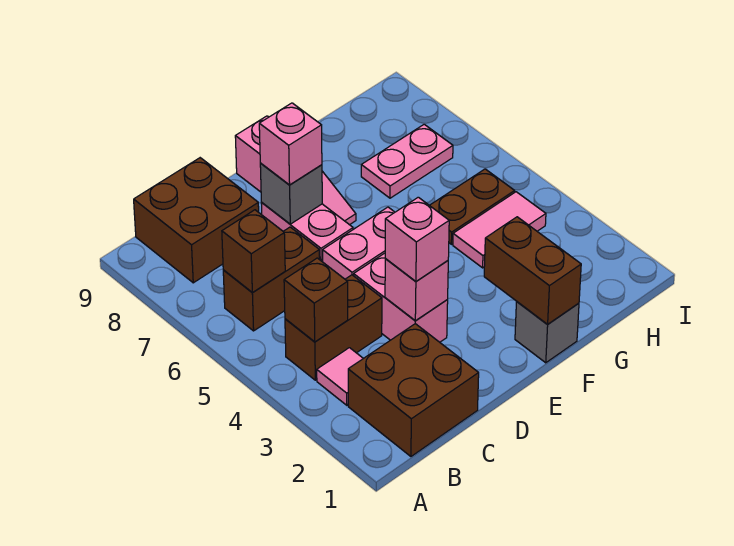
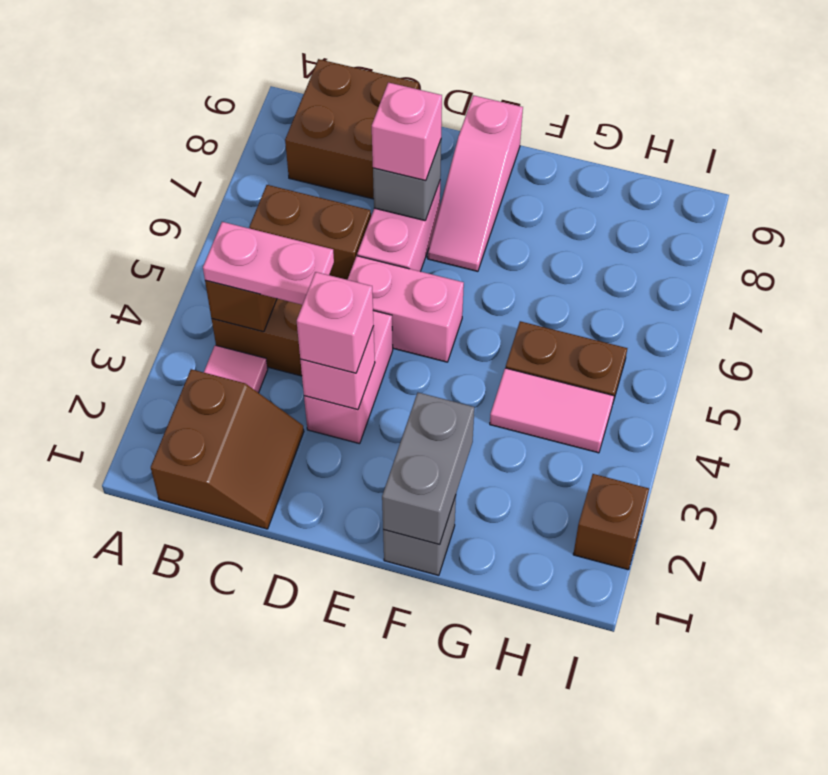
brown 2x2 brick [348,324,479,456] -> brown 2x2 slope [151,369,304,529]
brown 1x1 brick [222,210,285,292] -> brown 1x1 brick moved to [573,474,649,570]
brown 1x2 brick [484,217,581,324] -> grey 1x2 brick [382,393,474,545]
pink 1x2 plate [361,124,453,198] -> pink 1x2 plate moved to [203,222,334,305]

